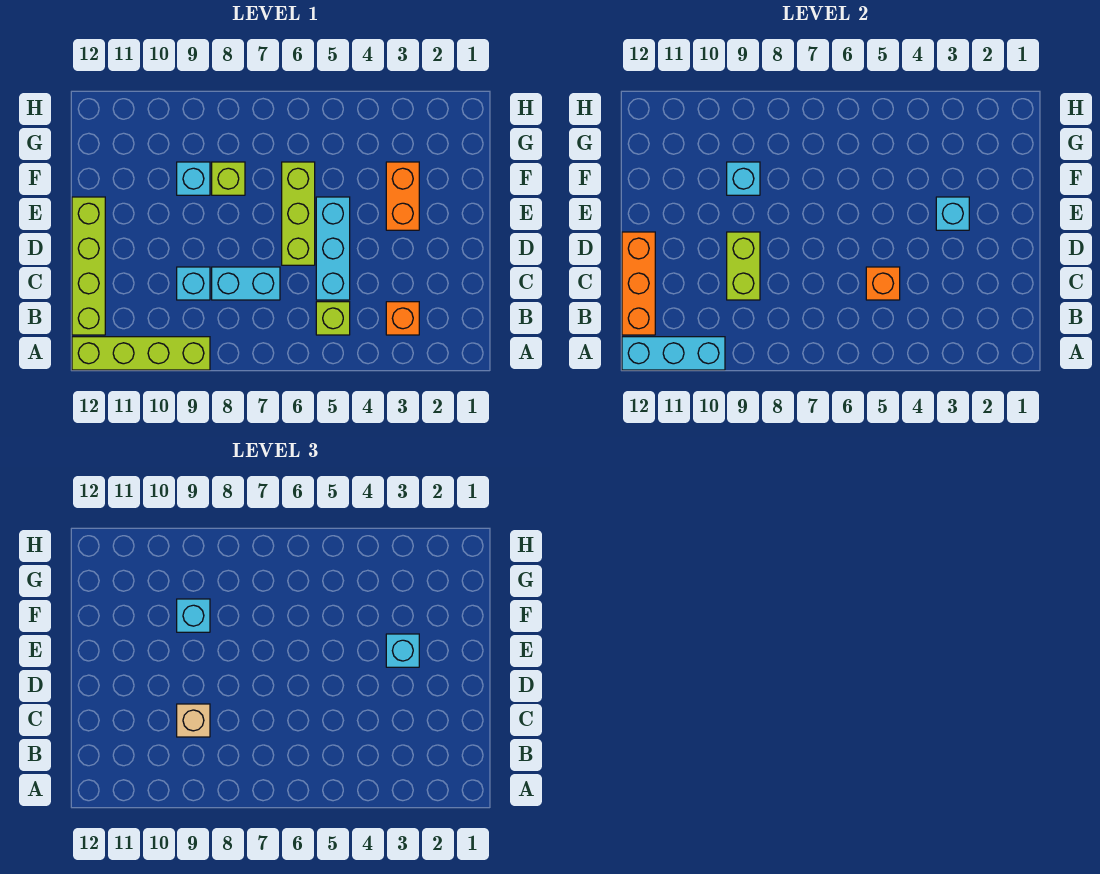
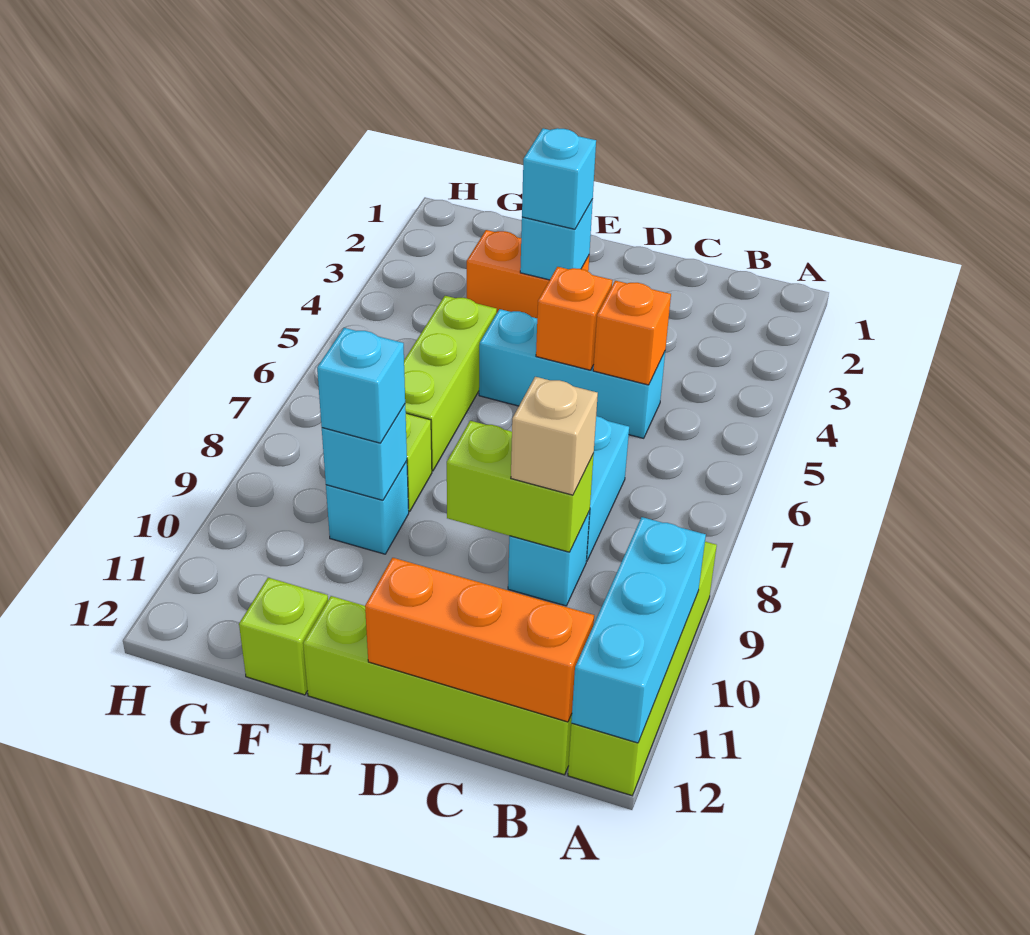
orange 1x1 brick [386,302,419,335] -> orange 1x1 brick moved to [536,267,612,370]
lime 1x1 brick [316,302,350,335] -> lime 1x1 brick moved to [239,578,328,695]
lime 1x3 brick [282,162,315,265] -> lime 1x3 brick turned to [404,296,497,471]

